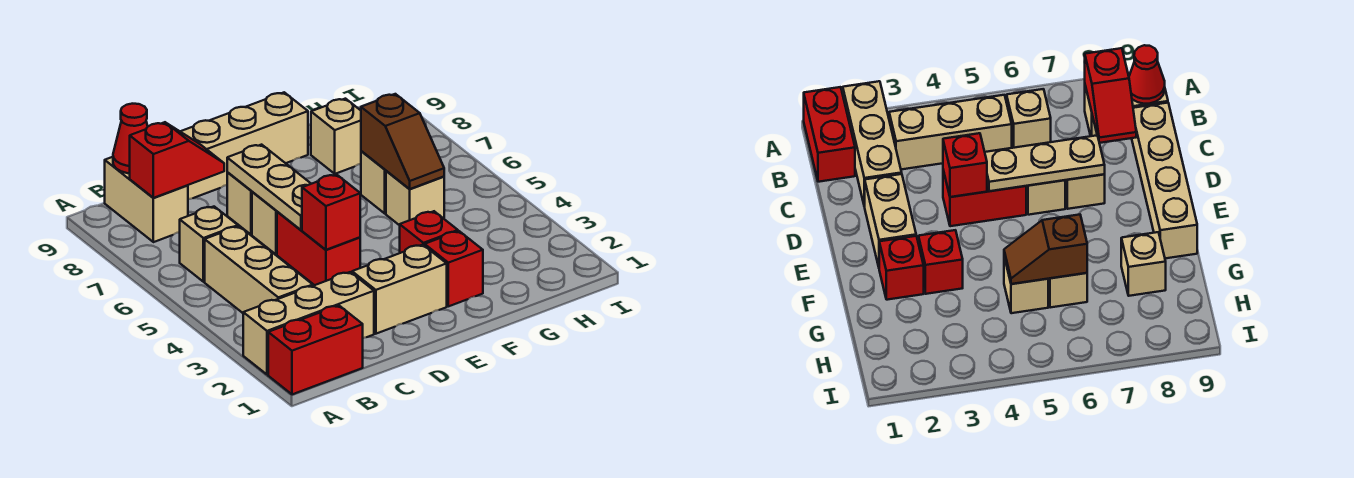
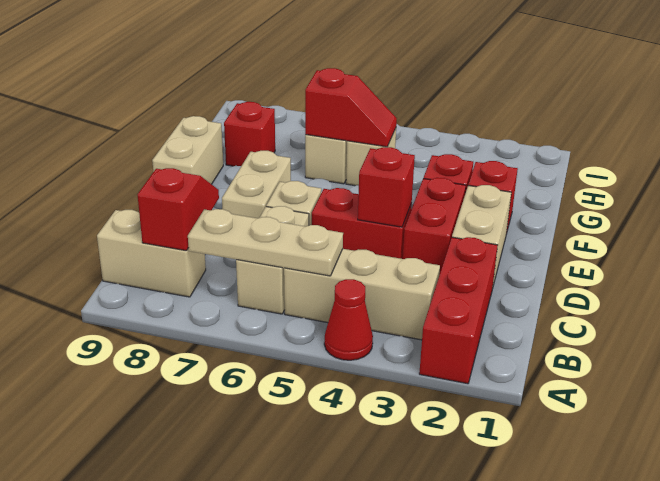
red 1x2 brick [268,306,363,394] -> red 1x2 brick moved to [403,178,466,275]
tan 1x3 brick [243,272,374,375] -> red 1x3 brick [419,237,498,384]
tan 1x1 brick [180,207,238,282] -> tan 1x2 brick [236,206,309,314]
red 1x1 cone [113,104,148,173] -> red 1x1 cone moved to [324,279,373,360]
tan 1x4 brick [180,92,308,199] -> tan 1x2 brick [152,116,223,184]
tan 1x3 plate [227,145,311,230] -> tan 1x3 plate moved to [188,209,343,276]
tan 1x1 brick [227,172,252,235] -> tan 1x2 brick [222,151,291,218]
brown 1x2 slope [361,94,444,189] -> red 1x2 slope [305,68,397,147]
tan 1x1 brick [311,99,361,174] -> red 1x1 brick [224,102,275,166]

